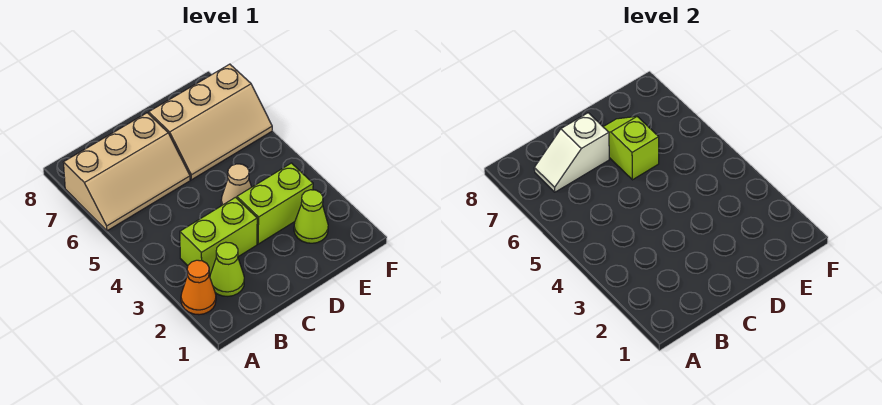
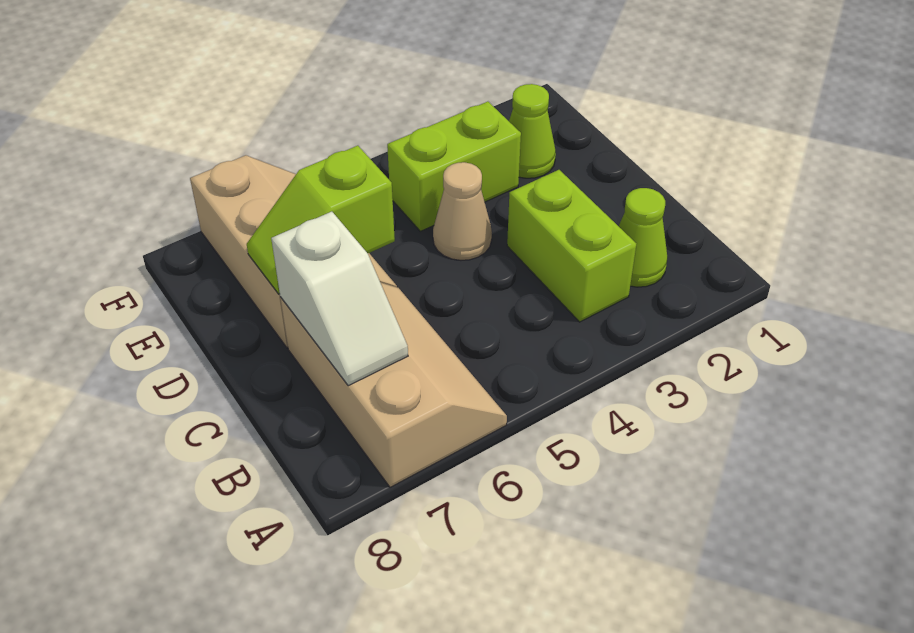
orange 1x1 cone [181,260,216,315] -> none
lime 1x2 brick [237,163,313,244] -> lime 1x2 brick turned to [387,102,521,231]

